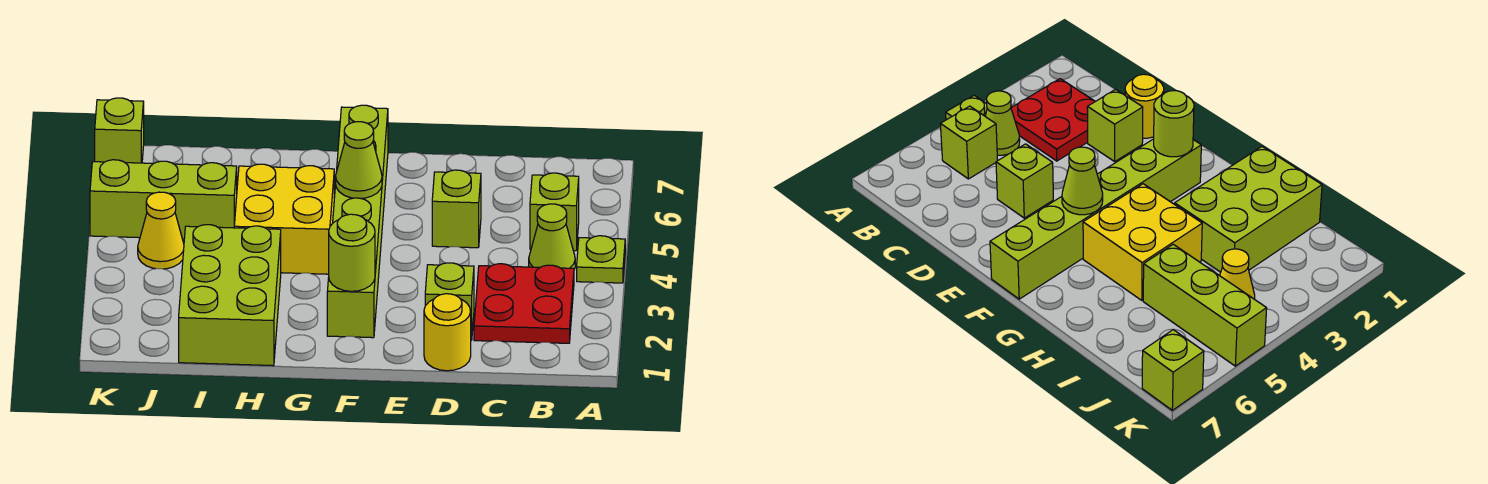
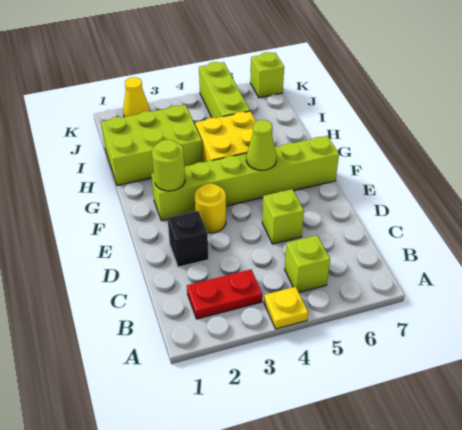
lime 1x1 plate [577,236,625,283] -> yellow 1x1 plate [264,287,308,329]
red 2x2 plate [474,264,574,343] -> red 1x2 plate [187,269,262,319]
lime 1x1 cone [529,204,575,269] -> none
yellow 1x1 round brick [424,294,471,371] -> yellow 1x1 round brick moved to [195,183,226,233]
lime 1x1 brick [425,263,474,340] -> black 1x1 brick [168,211,208,267]
yellow 1x1 cone [138,192,184,269] -> yellow 1x1 cone moved to [123,77,150,117]

